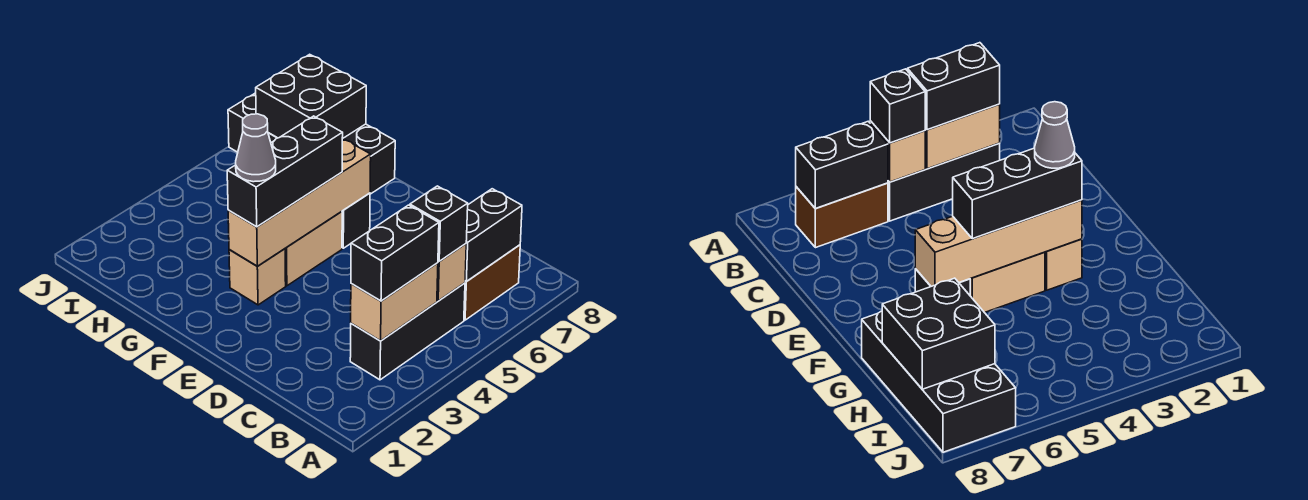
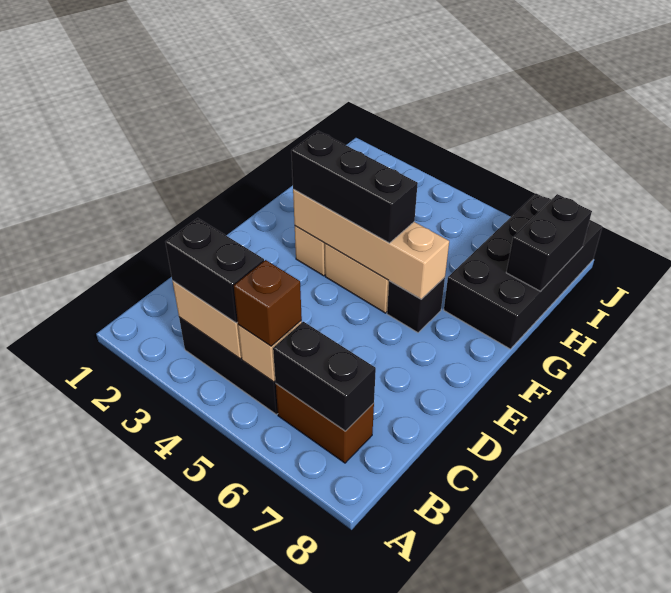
black 1x1 brick [410,186,468,261] -> brown 1x1 brick [234,260,302,346]
grey 1x1 cone [236,114,276,182] -> none
black 2x2 brick [256,54,366,138] -> black 1x2 brick [506,194,592,292]

